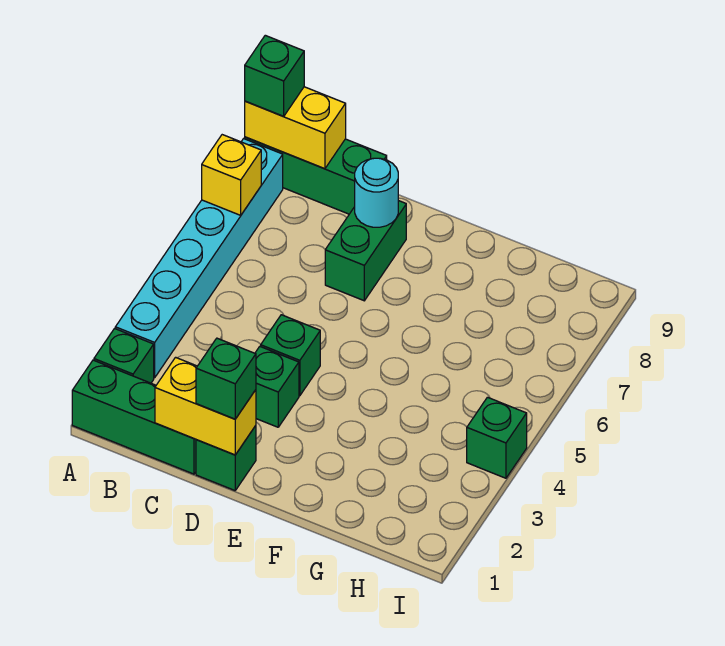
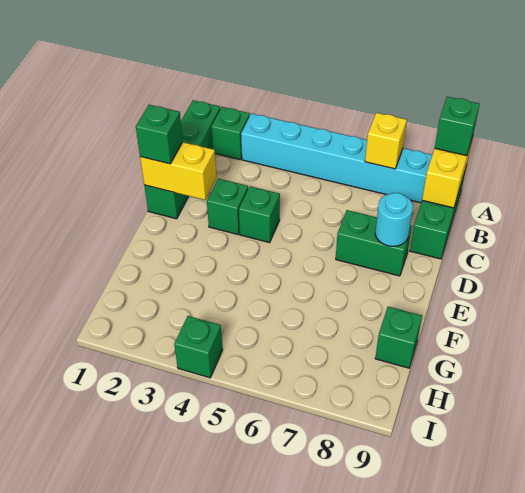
yellow 1x2 brick [155,357,256,455] -> yellow 1x2 brick turned to [140,142,217,200]
none -> green 1x1 brick [375,307,422,368]

